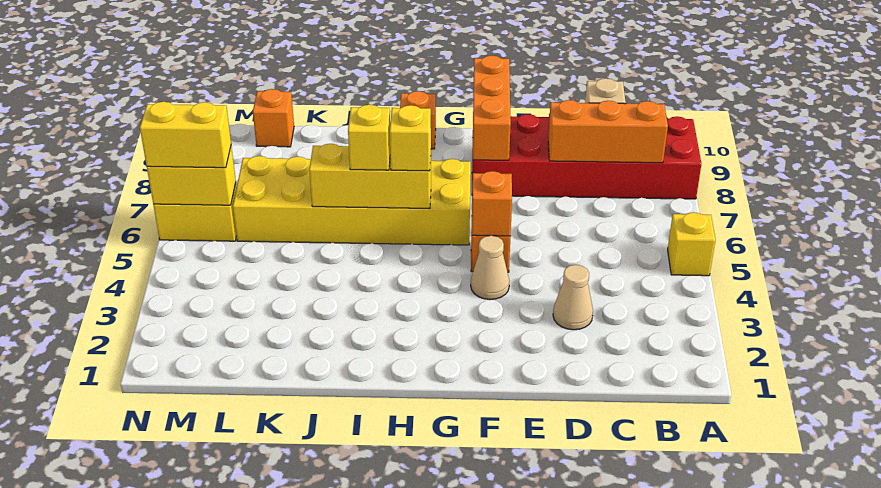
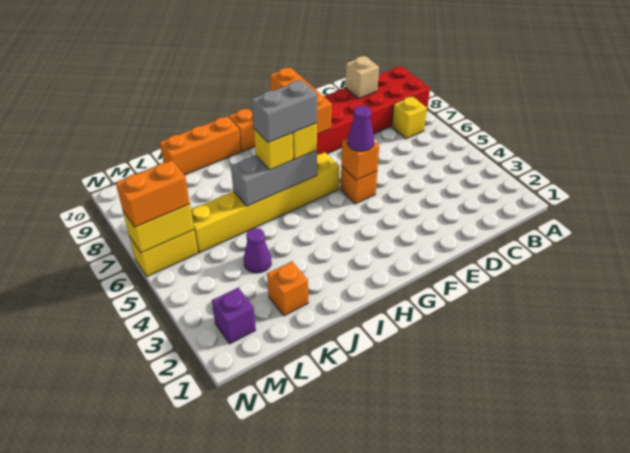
yellow 1x1 brick [668,212,716,276] -> yellow 1x1 brick moved to [392,96,427,139]
orange 1x3 brick [548,100,668,163] -> orange 1x3 brick moved to [160,116,241,175]
tan 1x1 cone [553,265,593,330] -> none
tan 1x1 cone [471,236,509,299] -> none
none -> purple 1x1 cone [347,106,374,151]
yellow 2x6 brick [233,156,471,245] -> yellow 1x6 brick [191,152,339,253]
yellow 1x3 brick [309,144,431,208] -> grey 1x3 brick [231,150,317,206]
none -> grey 1x2 brick [252,80,317,143]
none -> purple 1x1 cone [244,228,271,273]
orange 1x1 brick [253,89,294,147] -> orange 1x1 brick moved to [267,262,308,316]
none -> purple 1x1 brick [212,287,256,344]
yellow 1x2 brick [140,102,231,168] -> orange 1x2 brick [116,160,190,227]

